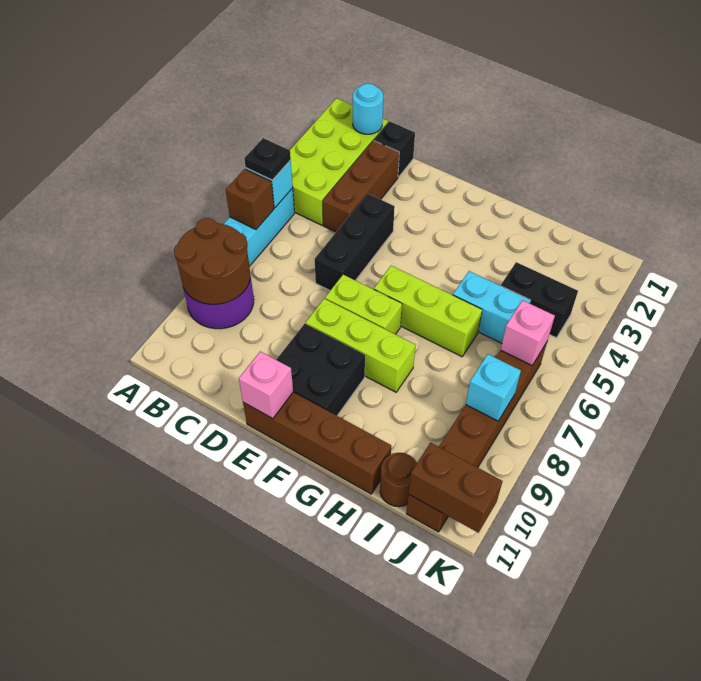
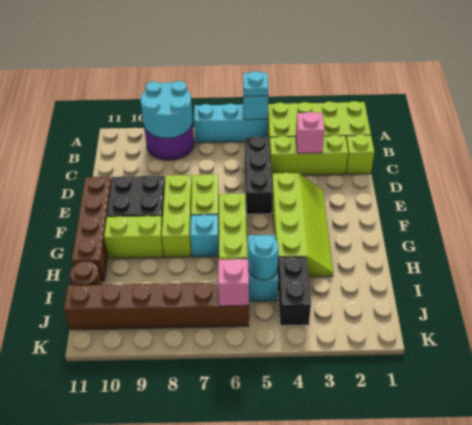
black 1x1 plate [244,138,291,180] -> cyan 1x1 plate [243,71,268,96]
brown 1x1 brick [226,169,274,229] -> none
brown 2x2 round brick [174,218,250,304] -> cyan 2x2 round brick [141,81,193,138]
cyan 1x1 round brick [353,84,383,134] -> cyan 1x1 round brick moved to [249,235,279,280]
black 1x1 brick [374,121,415,177] -> lime 1x1 brick [346,135,374,174]
brown 1x3 brick [323,141,399,232] -> lime 1x3 brick [270,135,348,176]
black 1x3 brick [315,194,395,291] -> black 1x3 brick turned to [245,137,272,214]
none -> lime 2x4 slope [272,173,333,277]
pink 1x1 brick [239,352,293,419] -> pink 1x1 brick moved to [296,112,325,153]
none -> lime 1x2 brick [104,216,163,259]
cyan 1x1 brick [466,354,521,421] -> cyan 1x1 brick moved to [190,215,219,257]
brown 1x2 brick [409,443,502,533] -> none

